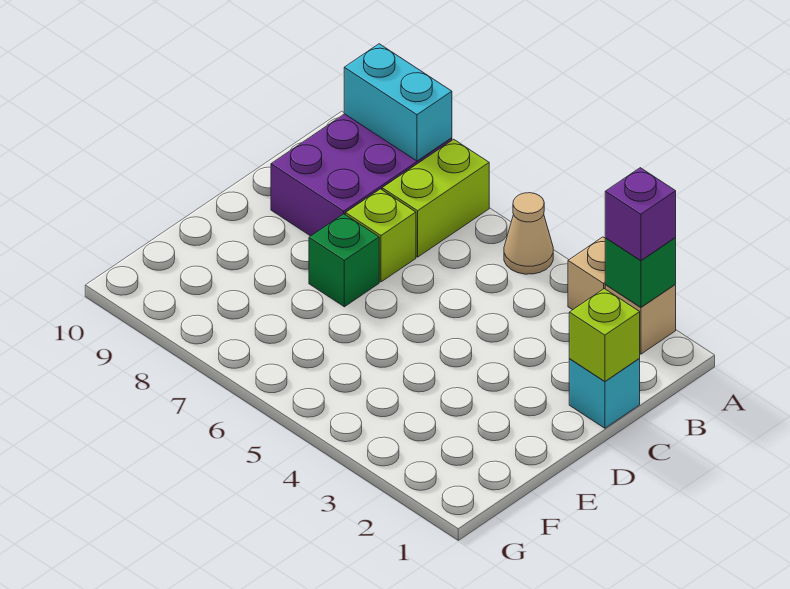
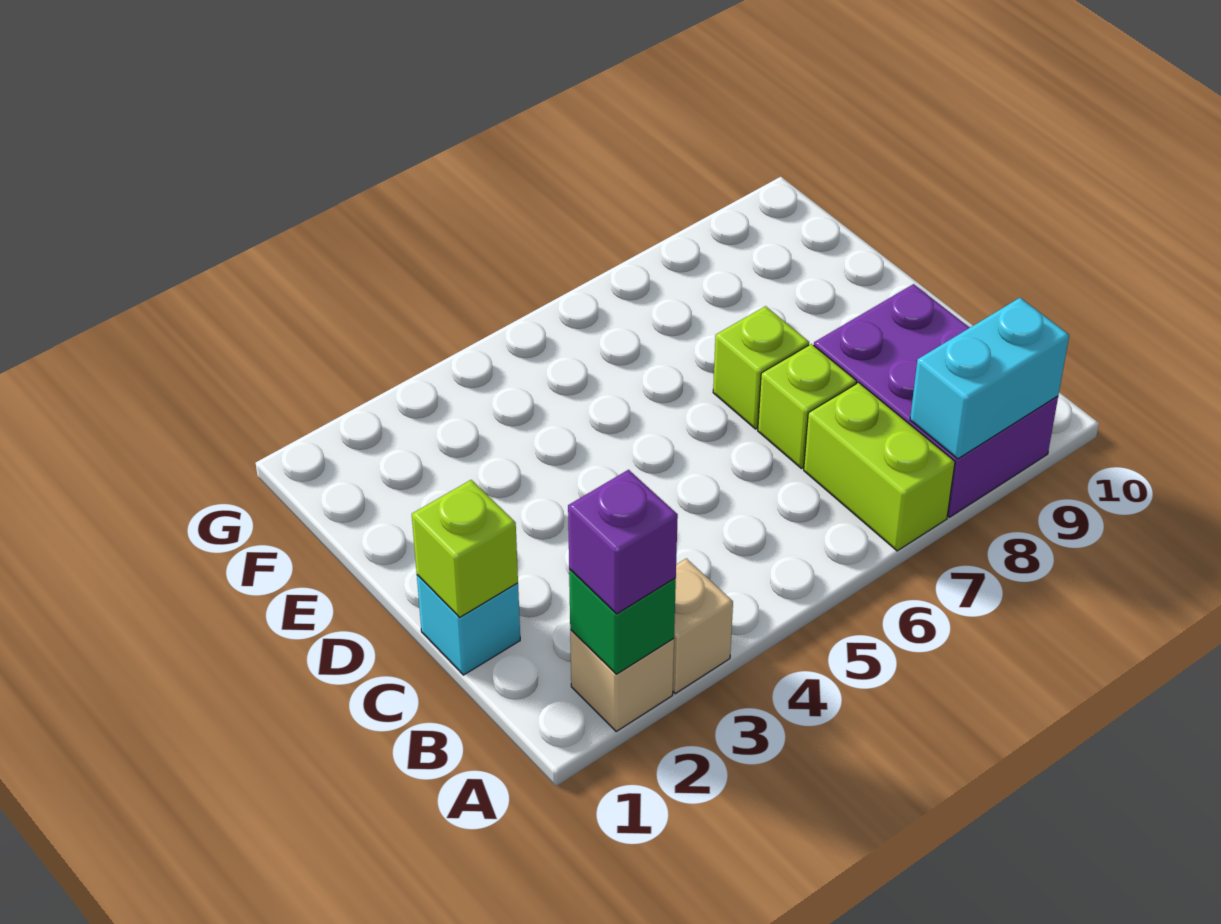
tan 1x1 cone [504,193,553,274] -> none
green 1x1 brick [309,214,379,307] -> lime 1x1 brick [713,306,809,429]

